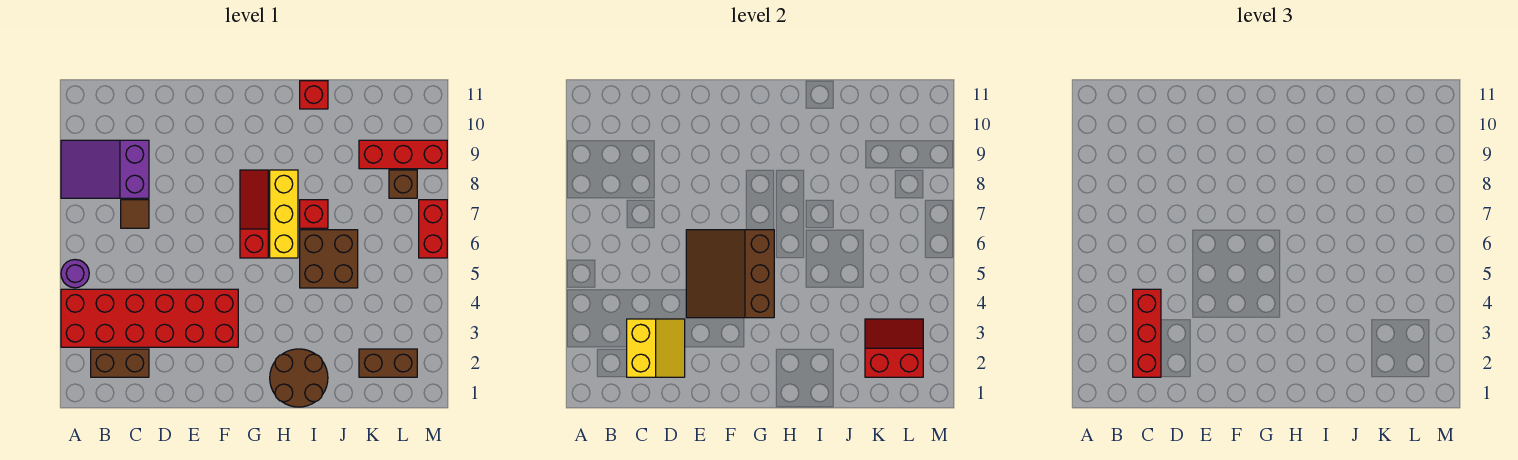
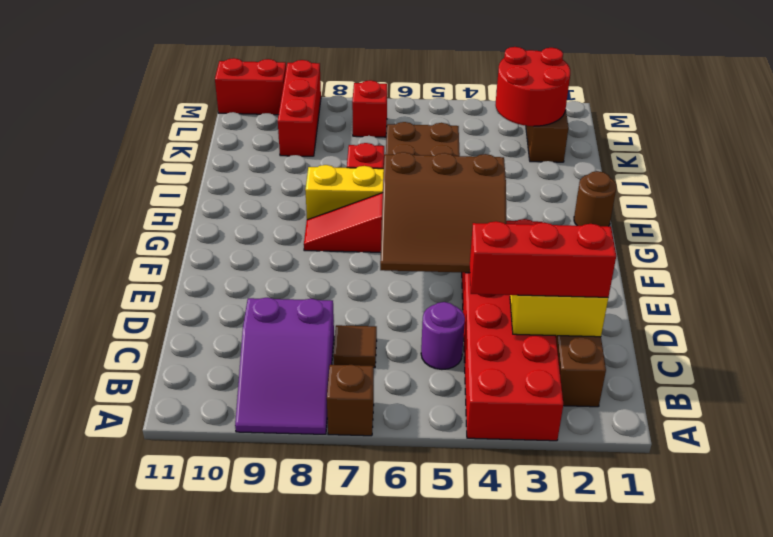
purple 1x1 round brick [61,260,89,288] -> purple 1x1 round brick moved to [421,302,465,369]
brown 2x2 round brick [270,349,328,407] -> brown 1x1 round brick [574,171,616,226]
red 1x1 brick [300,81,328,109] -> red 1x1 brick moved to [352,80,387,137]
red 2x2 slope [865,319,923,377] -> red 2x2 round brick [496,47,570,126]
brown 1x1 brick [389,170,417,198] -> brown 1x1 brick moved to [327,365,374,436]
red 1x2 brick [419,200,447,258] -> red 1x2 brick moved to [215,58,286,115]

